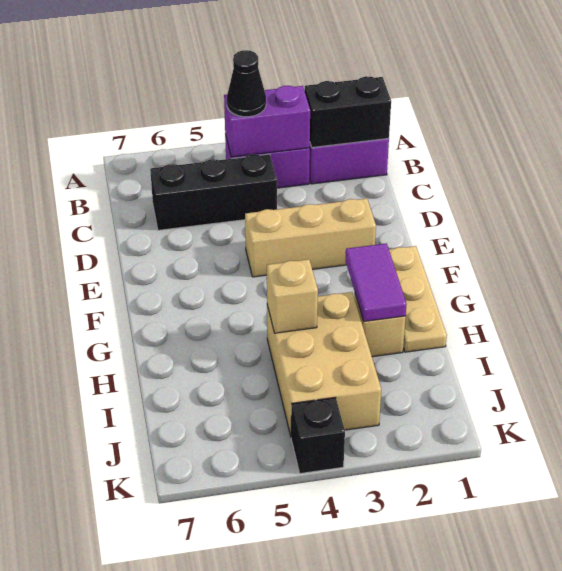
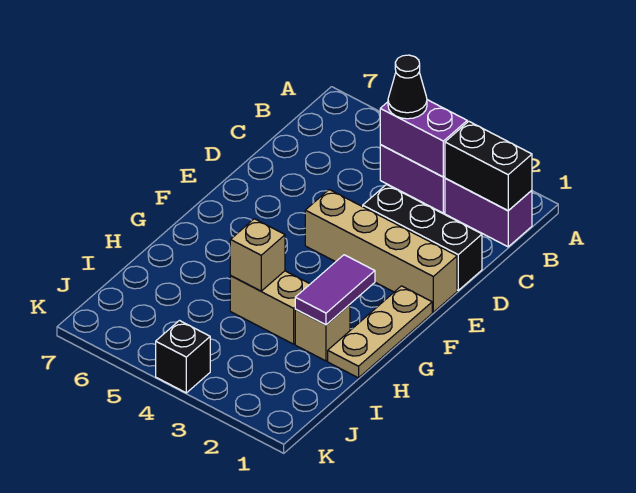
black 1x3 brick [150,154,277,230] -> black 1x3 brick moved to [363,185,482,290]
tan 1x3 brick [245,198,376,277] -> tan 1x4 brick [305,190,457,312]
tan 2x3 brick [267,292,381,436] -> tan 1x2 brick [230,271,310,344]

